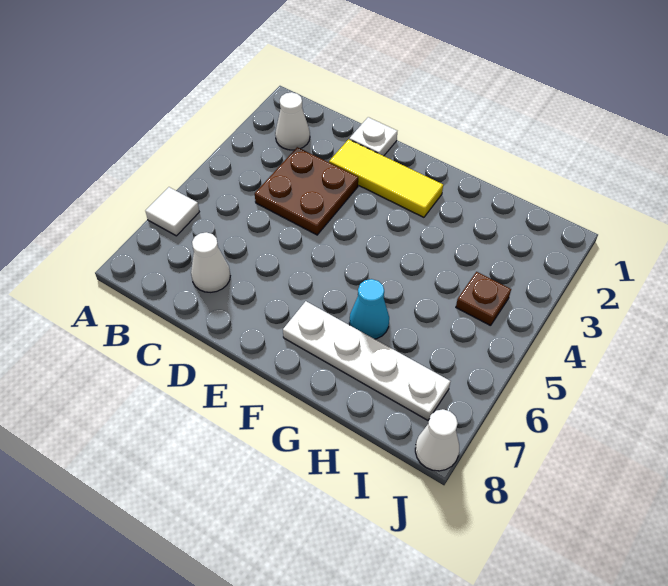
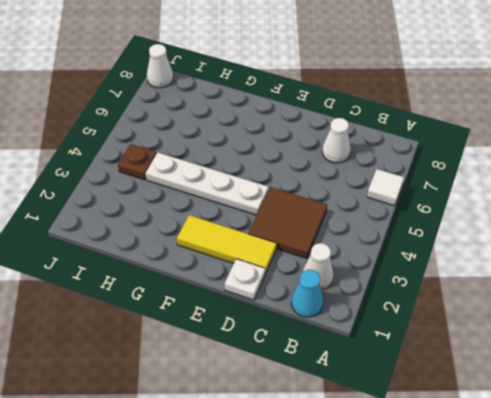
brown 2x2 plate [255,147,358,235] -> brown 2x2 tile [248,187,327,259]
white 1x4 plate [283,301,450,420] -> white 1x4 plate moved to [146,153,269,215]
cyan 1x1 cone [349,279,389,339] -> cyan 1x1 cone moved to [291,270,323,317]

